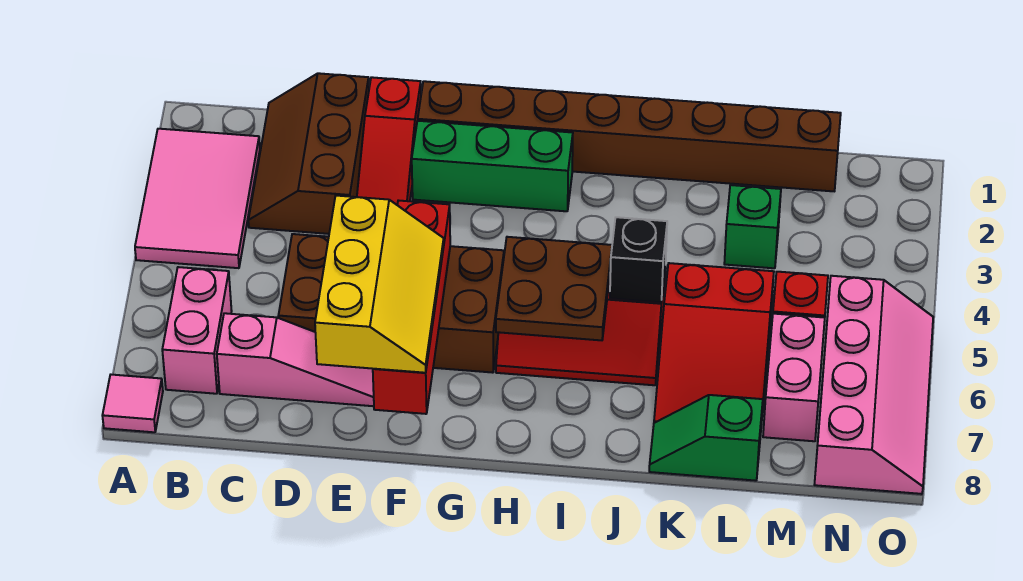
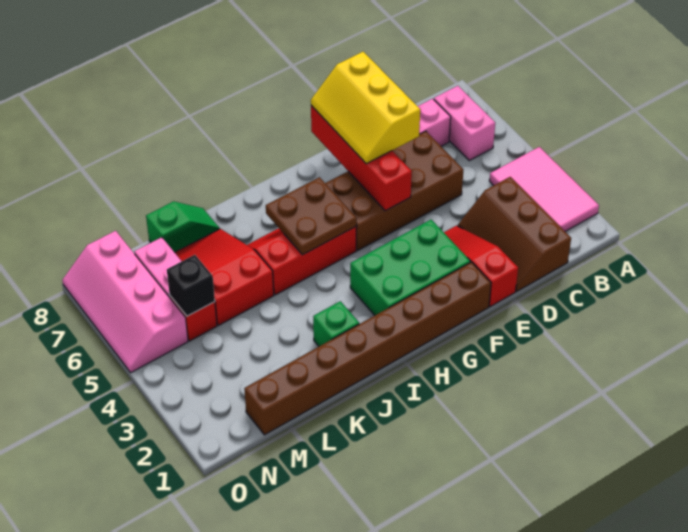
pink 1x1 tile [102,375,163,432] -> none
brown 2x3 slope [248,73,369,234] -> brown 2x3 slope turned to [458,177,571,291]
green 1x3 brick [412,121,573,211] -> green 2x3 brick [350,220,470,315]
black 1x1 brick [610,217,667,302] -> black 1x1 brick moved to [167,255,215,316]
green 1x1 brick [724,185,781,268] -> green 1x1 brick moved to [313,301,359,346]

